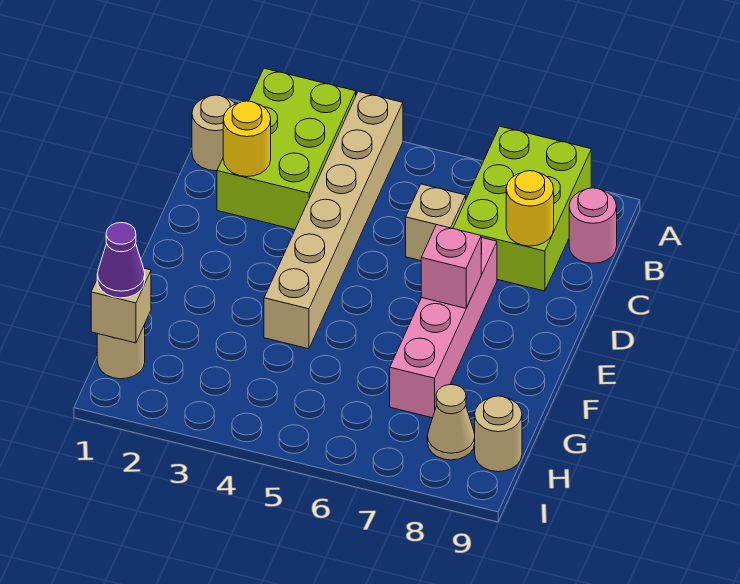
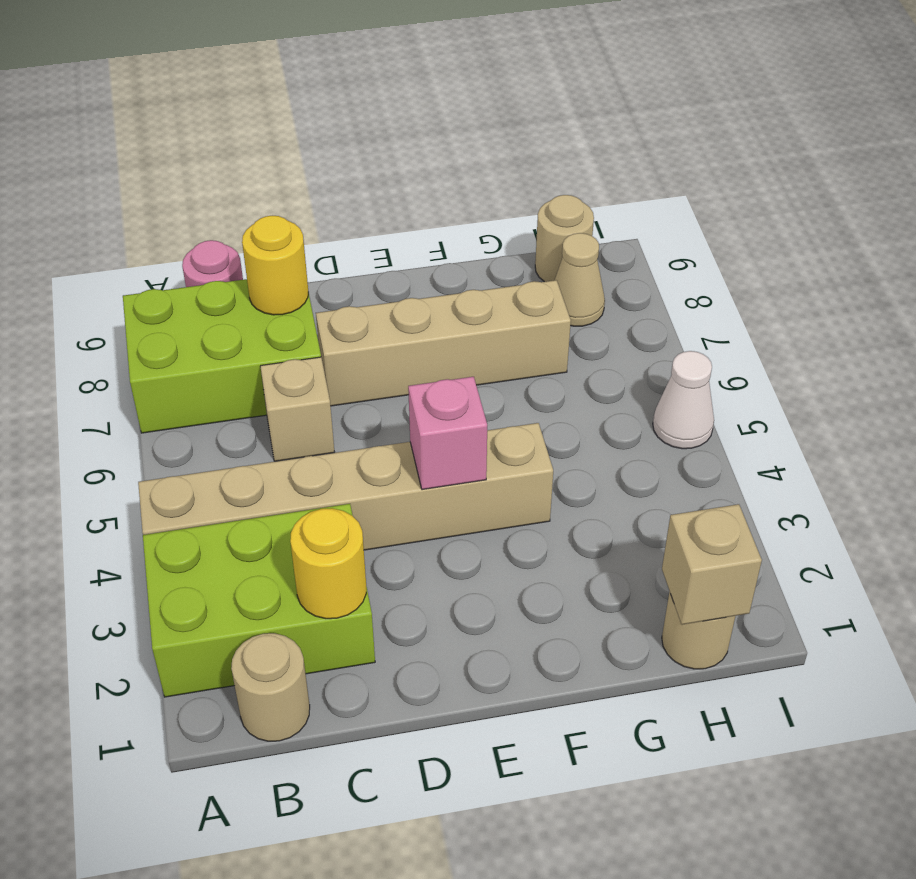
pink 1x4 brick [390,237,497,418] -> tan 1x4 brick [316,280,571,406]
pink 1x1 brick [421,225,481,308] -> pink 1x1 brick moved to [408,377,487,490]
purple 1x1 cone [97,223,145,298] -> none
none -> white 1x1 cone [653,351,714,449]

